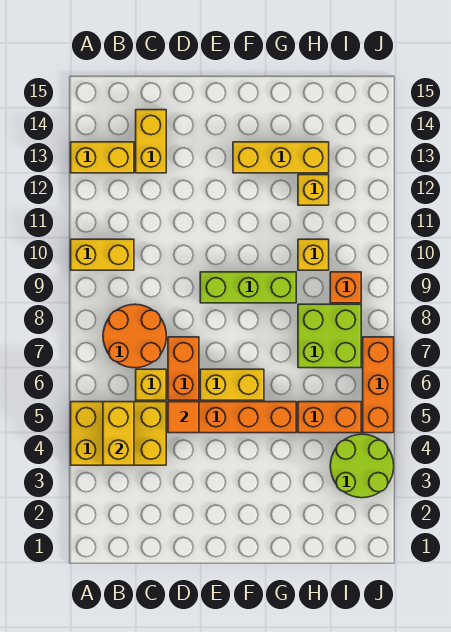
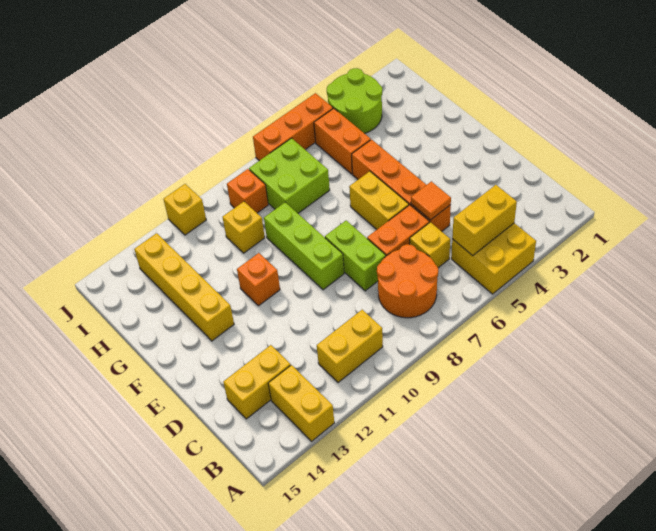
yellow 2x3 brick [71,402,166,465] -> yellow 2x2 brick [451,223,536,294]
yellow 1x2 brick [71,239,134,270] -> yellow 1x2 brick turned to [317,310,383,383]
none -> lime 1x2 brick [325,221,386,291]
none -> orange 1x1 brick [237,253,280,306]
yellow 1x3 brick [233,142,329,173] -> yellow 1x4 brick [134,233,234,341]
yellow 1x1 brick [298,175,329,205] -> yellow 1x1 brick moved to [163,184,206,235]

